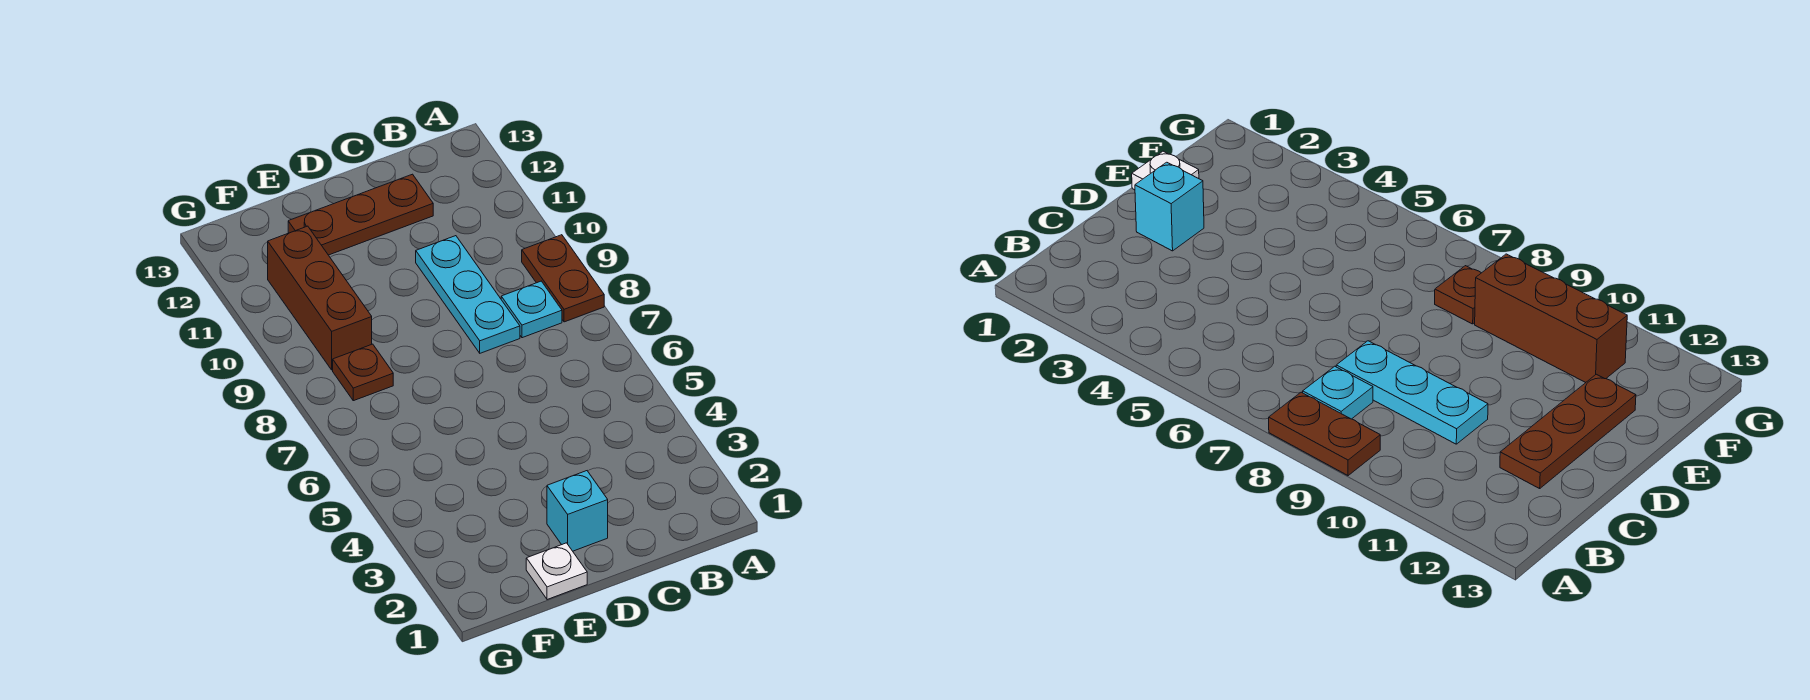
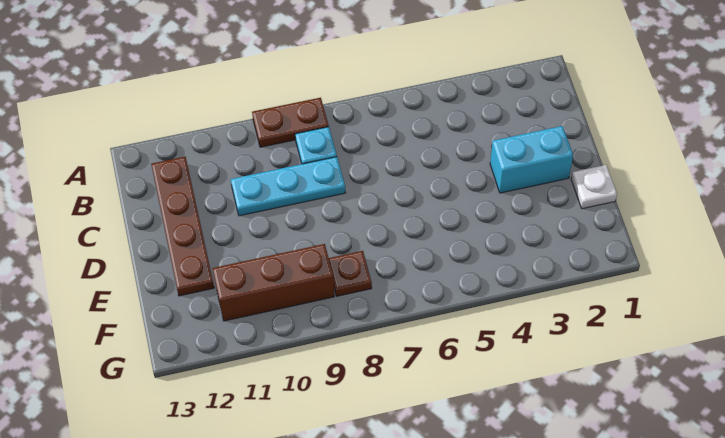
brown 1x3 plate [288,174,433,255] -> brown 1x4 plate [151,157,214,296]
cyan 1x1 brick [547,471,608,551] -> cyan 1x2 brick [490,126,573,193]

